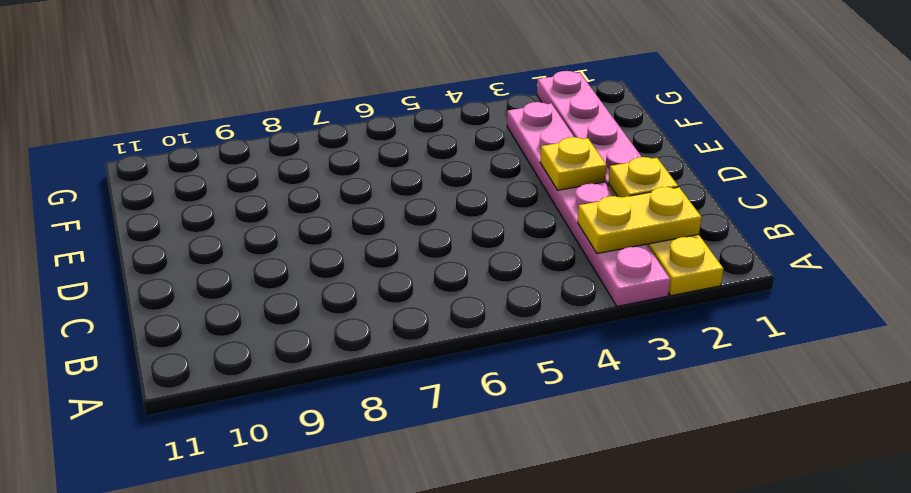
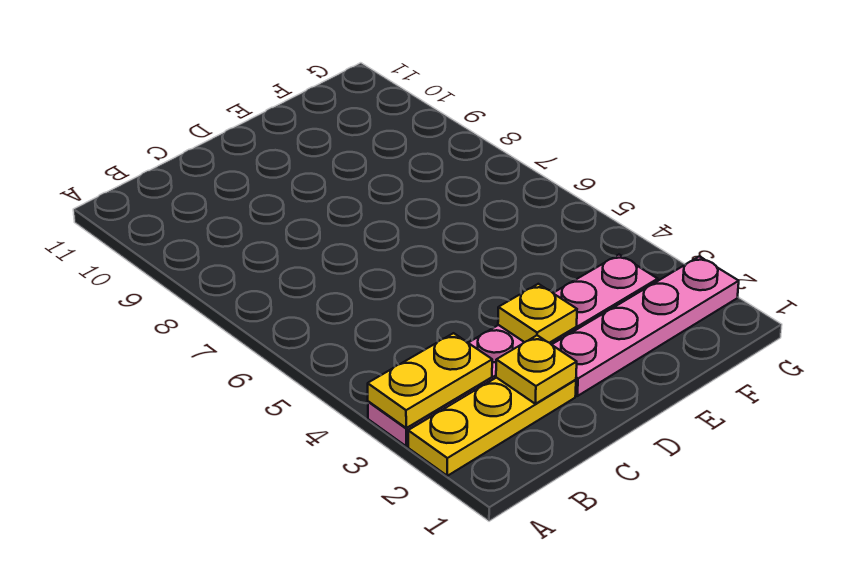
yellow 1x2 plate [578,187,701,254] -> yellow 1x2 plate turned to [368,333,492,428]

